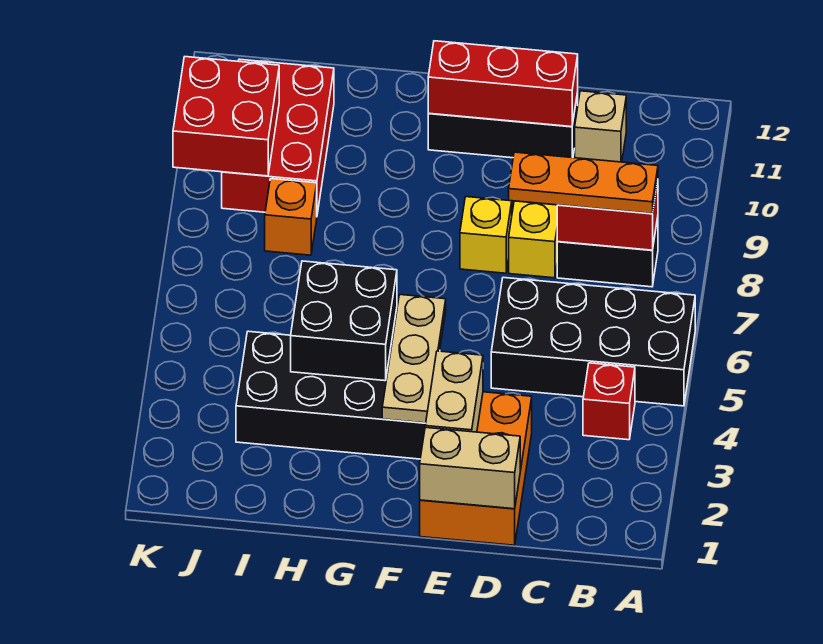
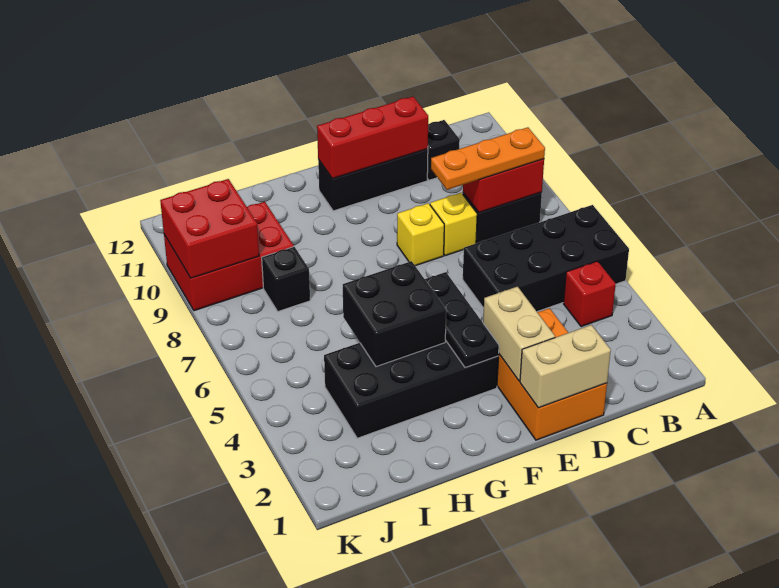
tan 1x1 brick [575,91,626,162] -> black 1x1 brick [427,120,460,180]
tan 1x3 plate [382,295,446,423] -> black 1x3 plate [425,272,499,368]
orange 1x1 brick [265,179,317,255] -> black 1x1 brick [262,247,310,311]
red 2x3 brick [222,59,334,214] -> red 2x3 brick turned to [164,202,294,311]

